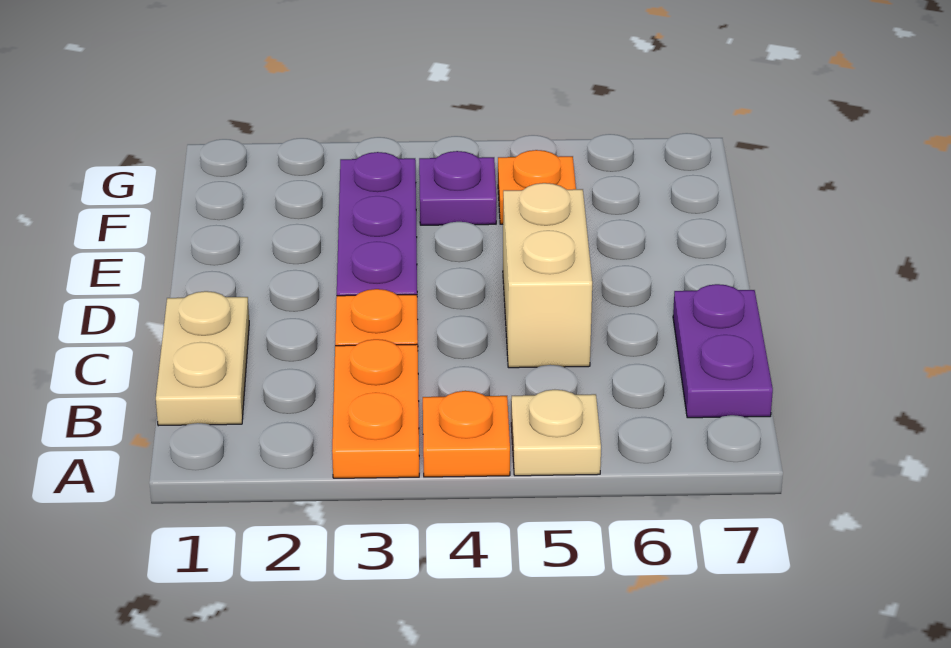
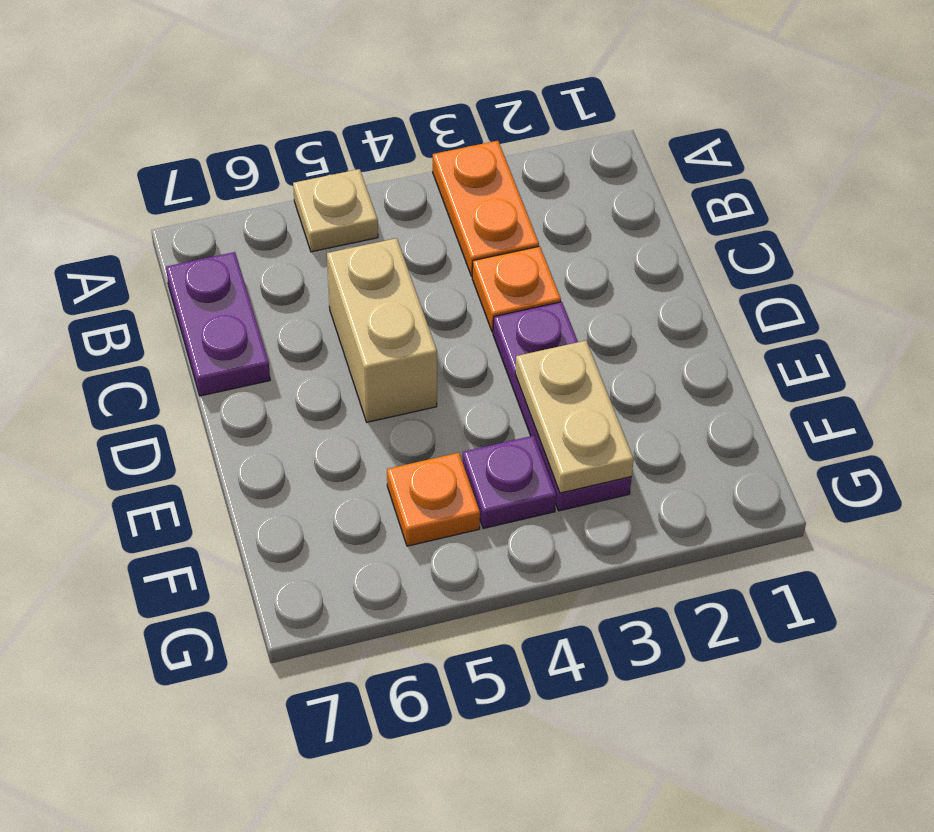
orange 1x1 plate [423,391,510,477] -> none
tan 1x2 plate [156,291,249,426] -> tan 1x2 plate moved to [515,341,634,493]

